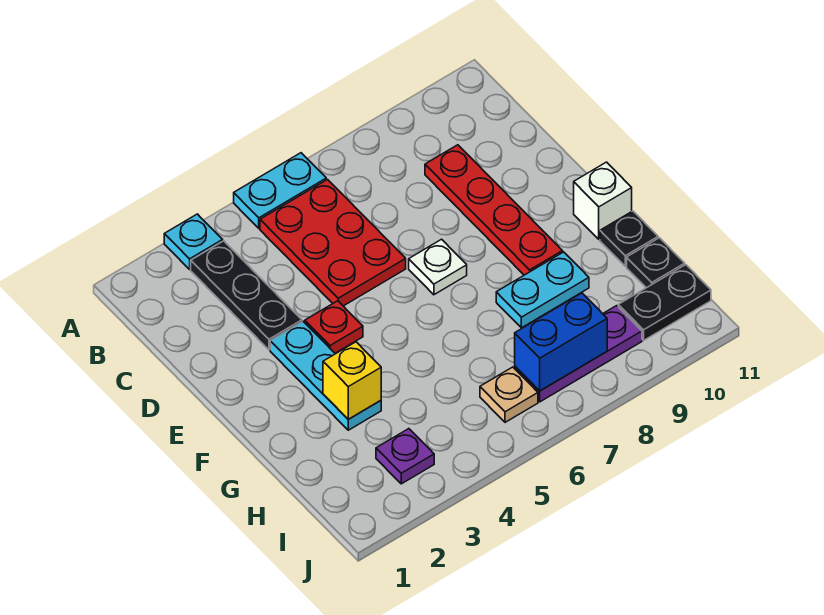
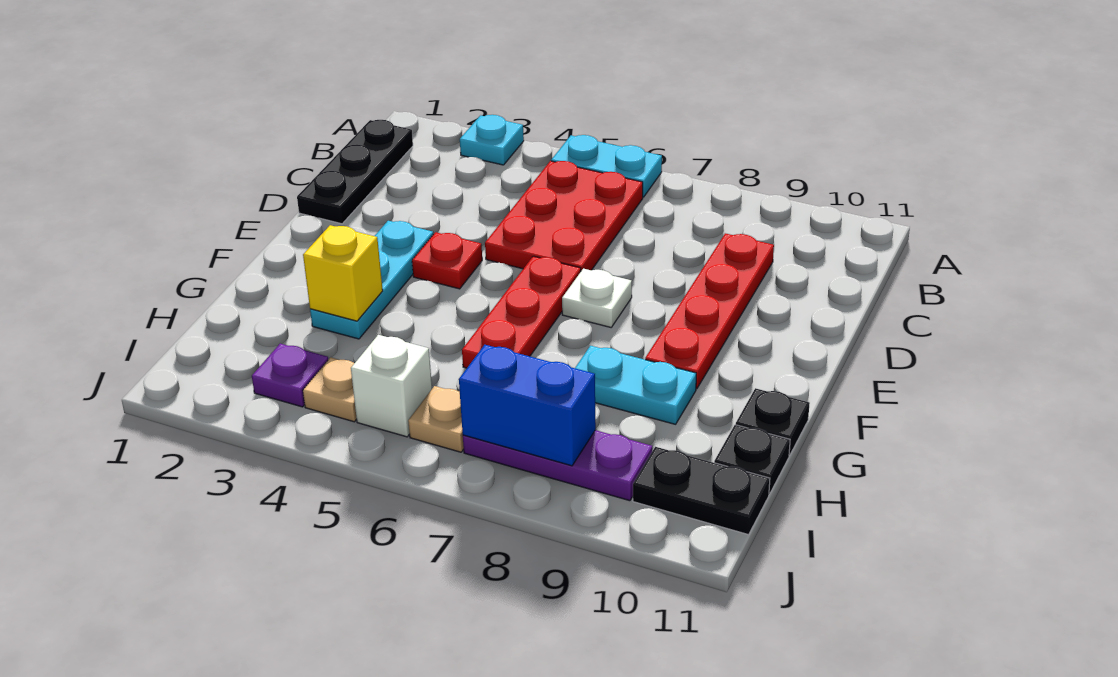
black 1x3 plate [191,241,302,350] -> black 1x3 plate moved to [297,120,413,224]
none -> red 1x3 plate [462,256,581,368]
white 1x1 brick [574,162,632,239] -> white 1x1 brick moved to [351,335,432,437]
none -> tan 1x1 plate [303,357,357,422]

